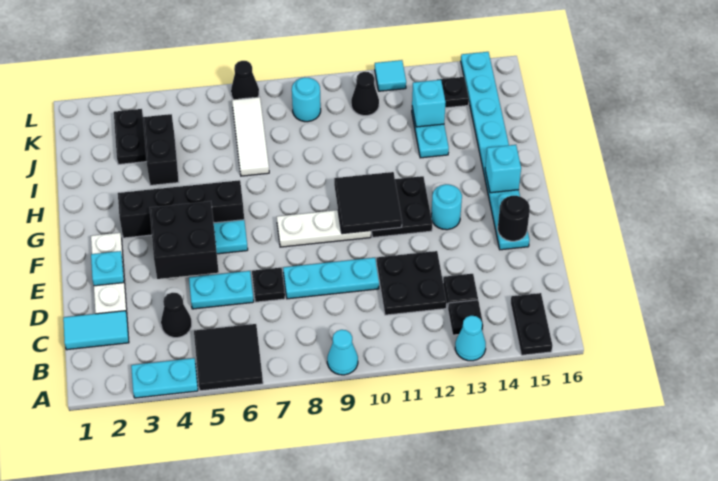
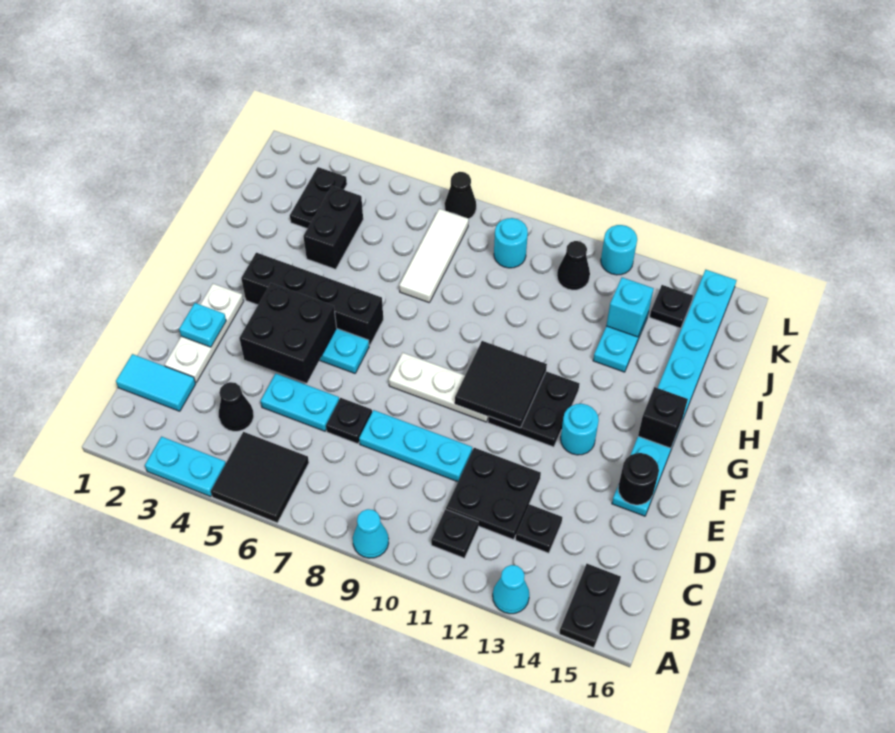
black 1x1 plate [448,300,483,335] -> black 1x1 plate moved to [431,509,478,558]
cyan 1x1 brick [485,145,521,193] -> black 1x1 brick [638,387,688,448]
cyan 1x1 tile [375,60,406,91] -> cyan 1x1 round brick [601,225,637,275]

